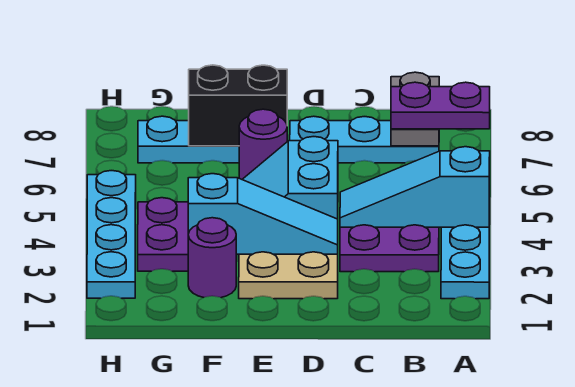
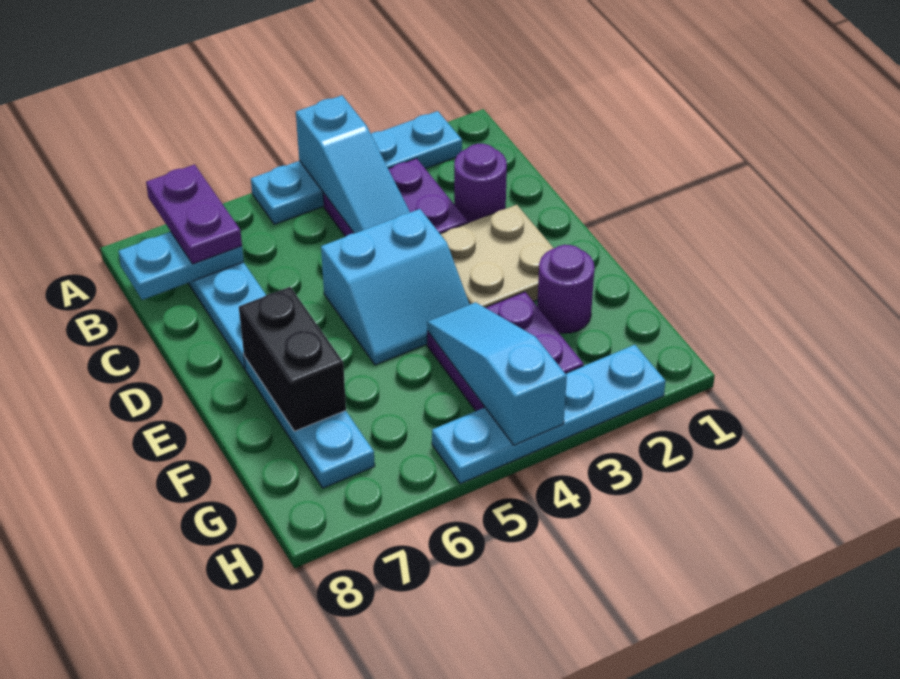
grey 1x2 plate [391,72,439,146] -> cyan 1x2 plate [118,232,244,300]
cyan 1x3 slope [188,174,338,254] -> cyan 1x3 slope moved to [427,302,567,445]
purple 1x1 round brick [239,109,287,179] -> purple 1x1 round brick moved to [454,144,507,223]

